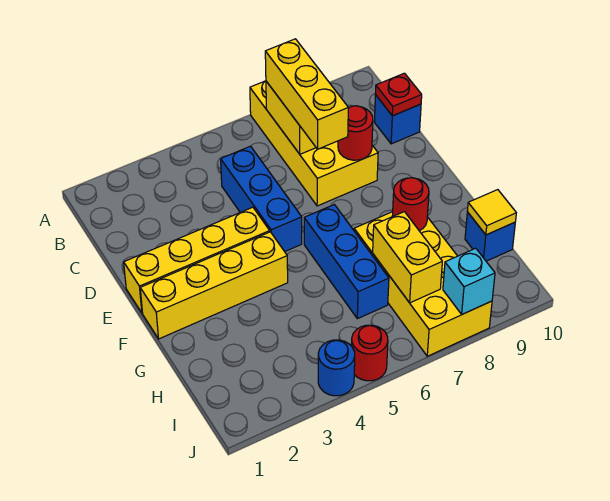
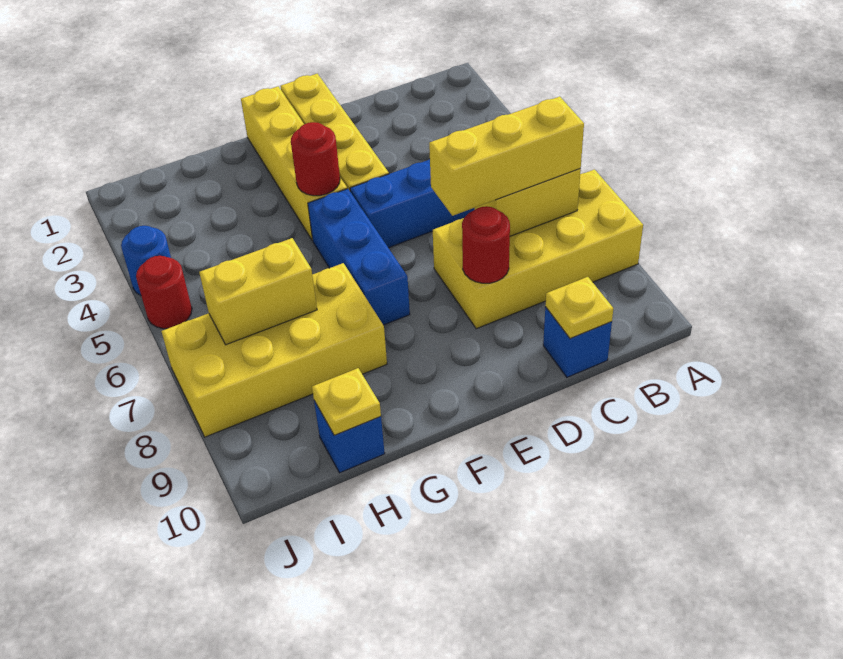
red 1x1 plate [375,73,422,116] -> yellow 1x1 plate [545,277,614,339]
blue 1x3 brick [304,205,389,319] -> blue 1x3 brick turned to [308,189,410,325]
red 1x1 round brick [392,178,429,231] -> red 1x1 round brick moved to [291,122,340,196]
yellow 1x1 tile [467,190,516,235] -> yellow 1x1 plate [312,368,381,435]
cyan 1x1 brick [443,248,495,314] -> none

